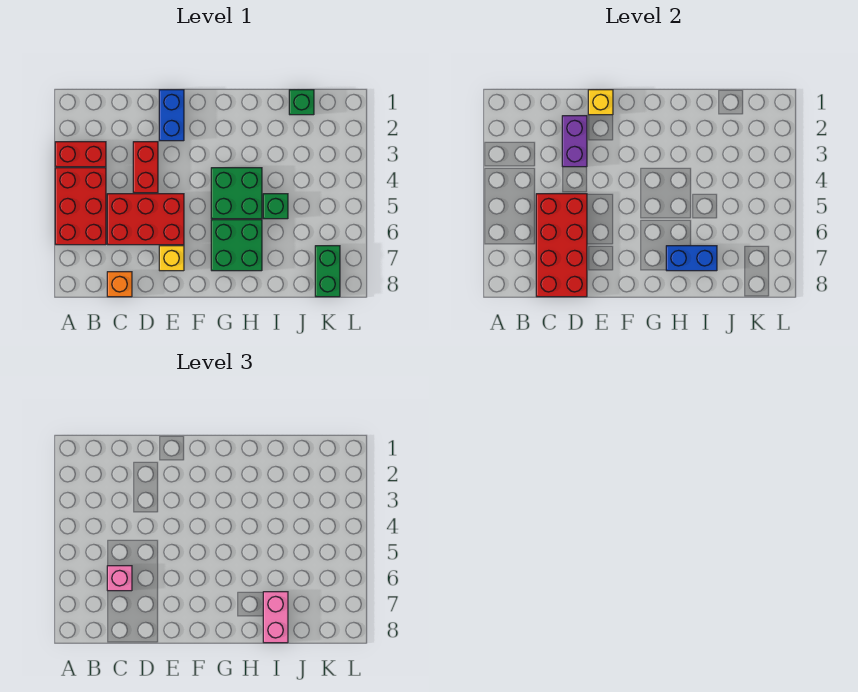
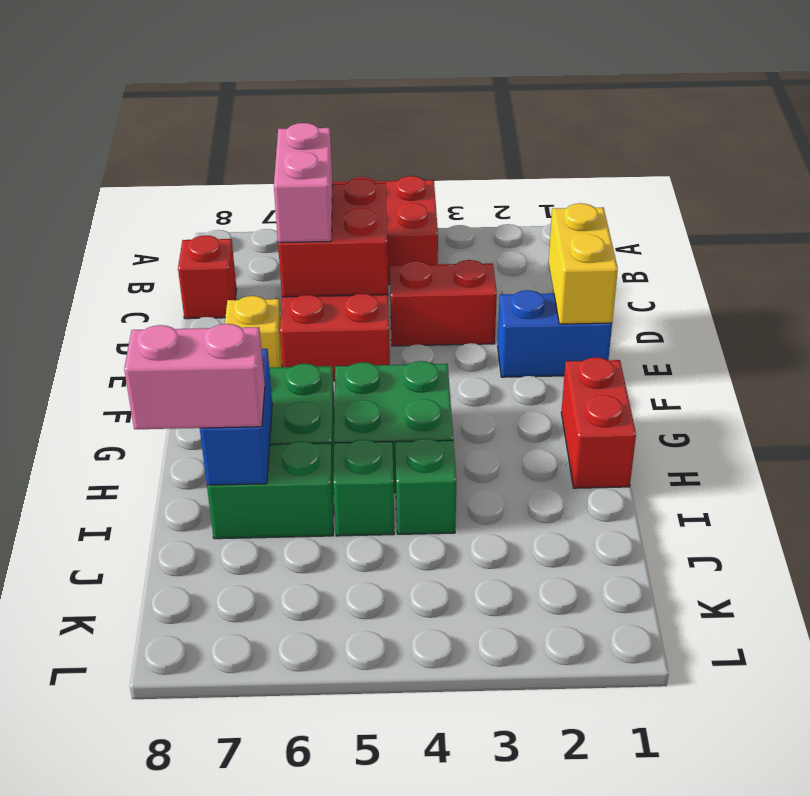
red 1x2 brick [55,142,106,167] -> red 1x2 brick moved to [561,357,636,488]
red 2x4 brick [536,194,587,297] -> red 2x2 brick [278,179,388,297]
pink 1x1 brick [107,566,132,591] -> pink 1x2 brick [274,123,333,243]
orange 1x1 brick [107,272,132,297] -> red 1x1 brick [178,235,237,319]
purple 1x2 brick [562,116,587,167] -> none
yellow 1x1 brick [588,90,613,115] -> yellow 1x2 brick [549,203,618,324]
green 1x1 brick [289,90,314,115] -> green 1x1 brick moved to [395,438,456,534]
green 1x2 brick [315,246,340,297] -> green 1x2 brick moved to [207,441,334,539]

